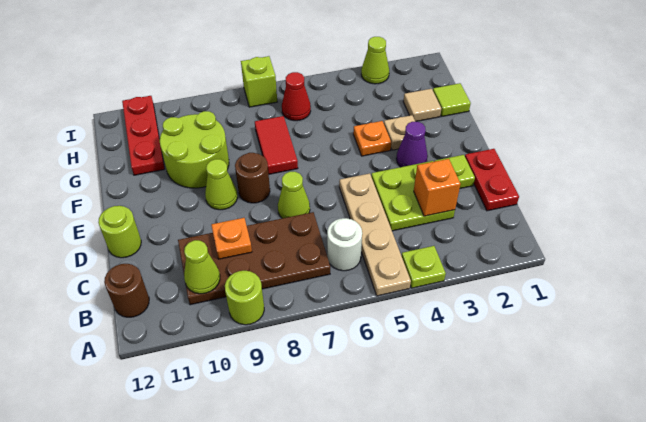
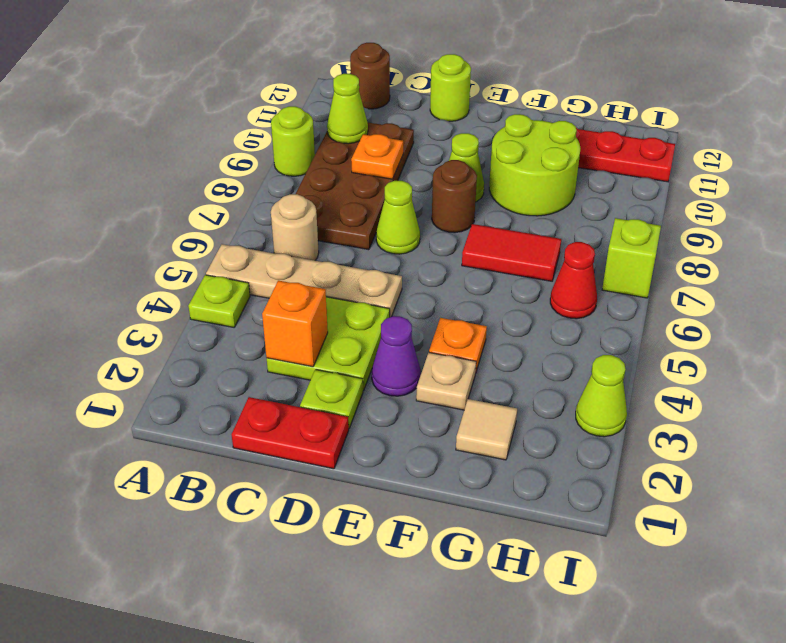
white 1x1 round brick [327,218,362,271] -> tan 1x1 round brick [271,194,319,261]
lime 1x1 tile [433,83,471,116] -> none

